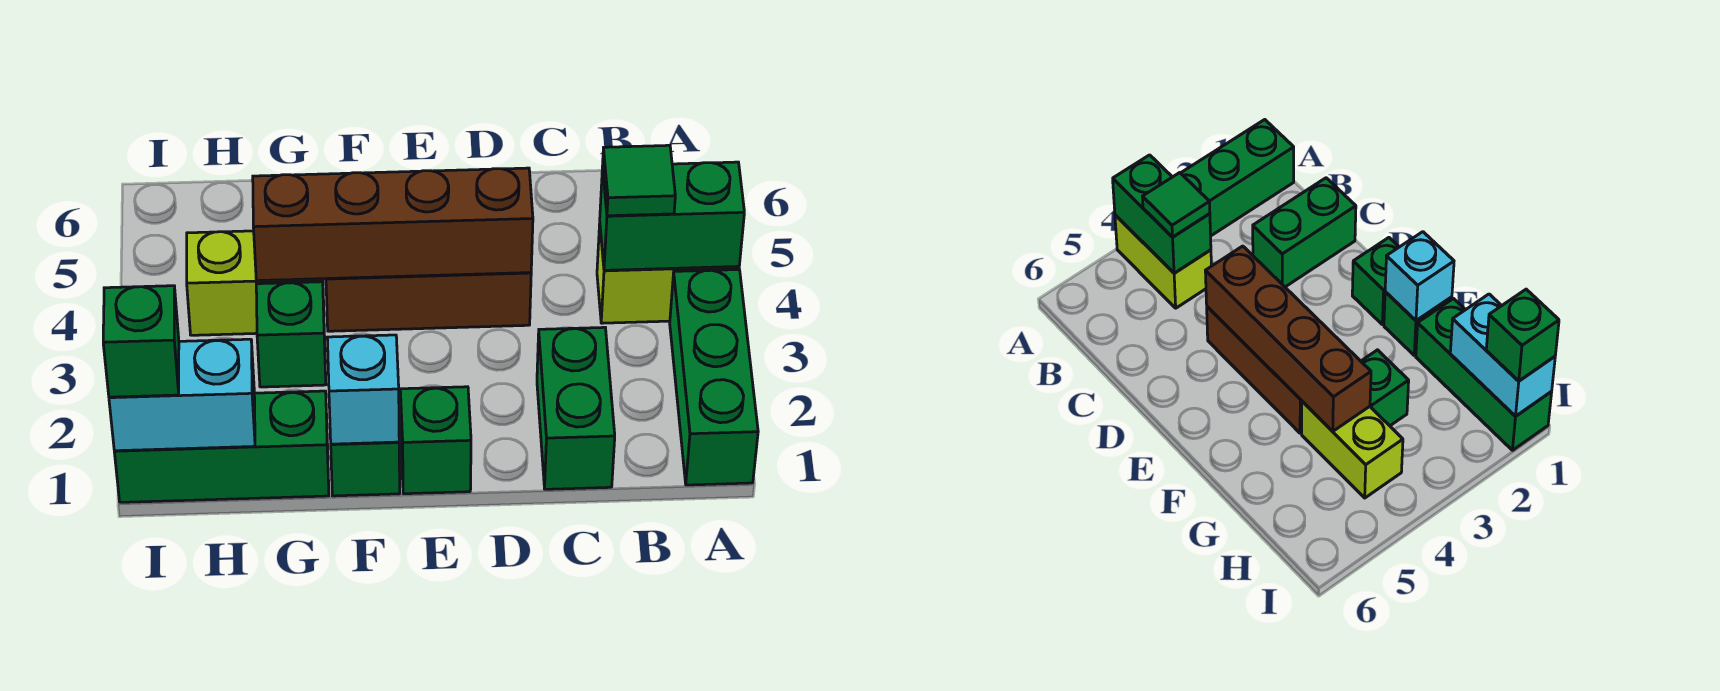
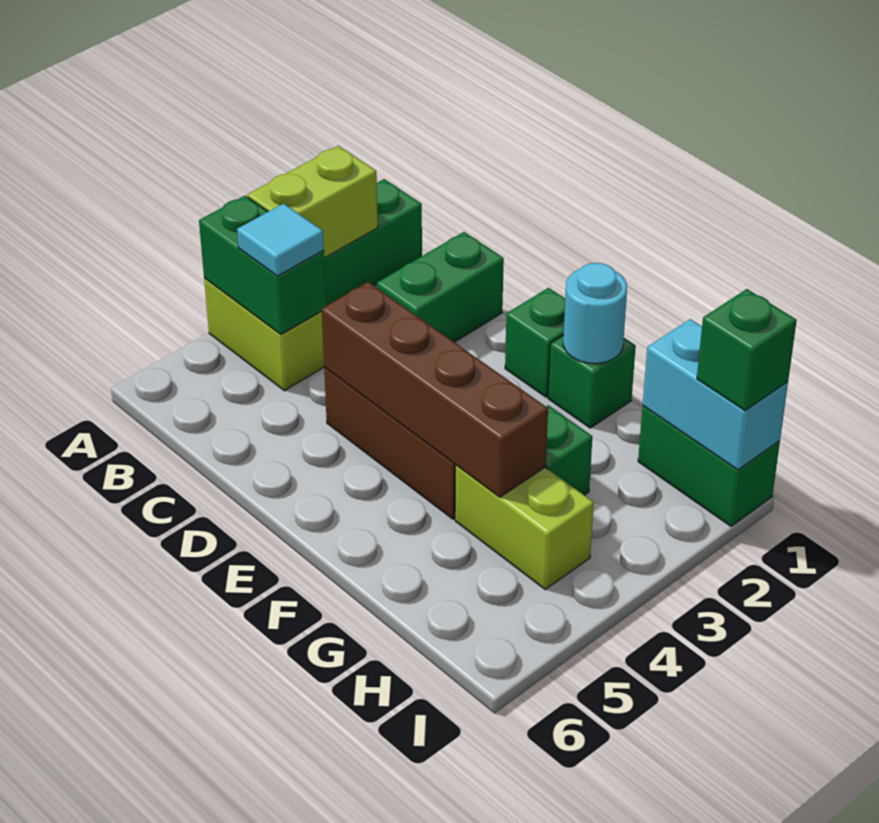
none -> lime 1x2 brick [247,146,378,258]
green 1x1 tile [603,145,675,216] -> cyan 1x1 tile [237,204,324,276]
cyan 1x1 brick [327,335,399,444] -> cyan 1x1 round brick [563,263,627,364]
green 1x3 brick [114,391,329,502] -> green 1x2 brick [638,406,780,526]

